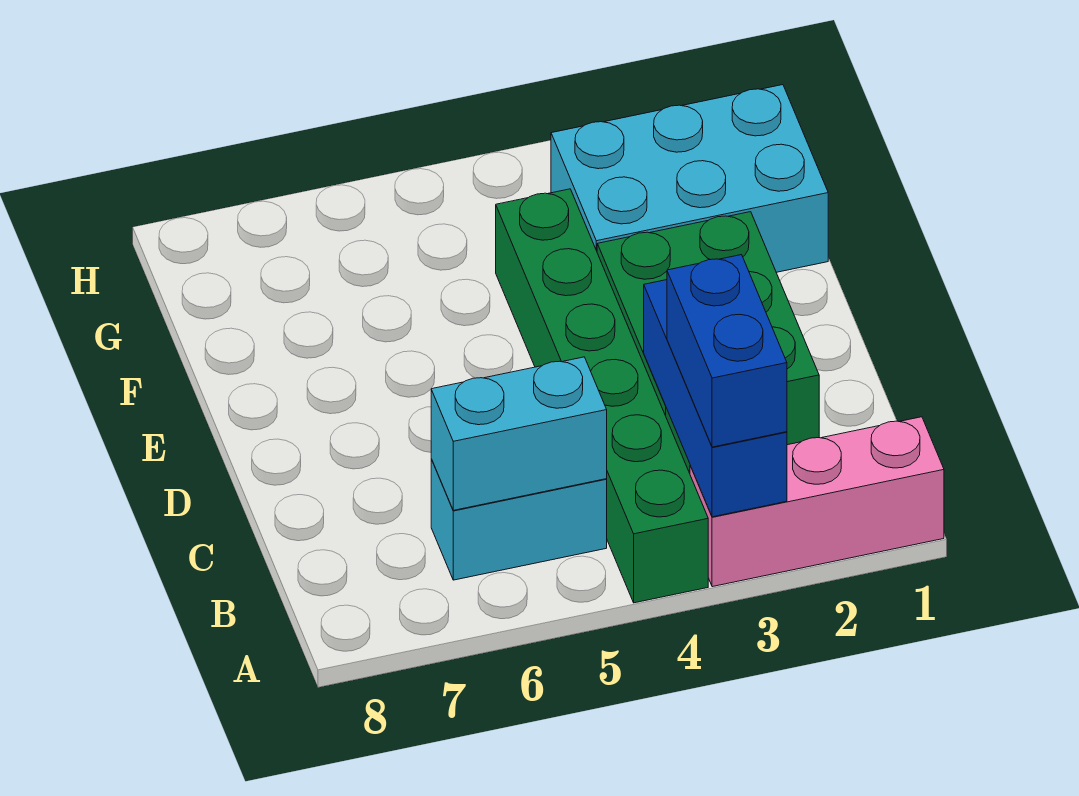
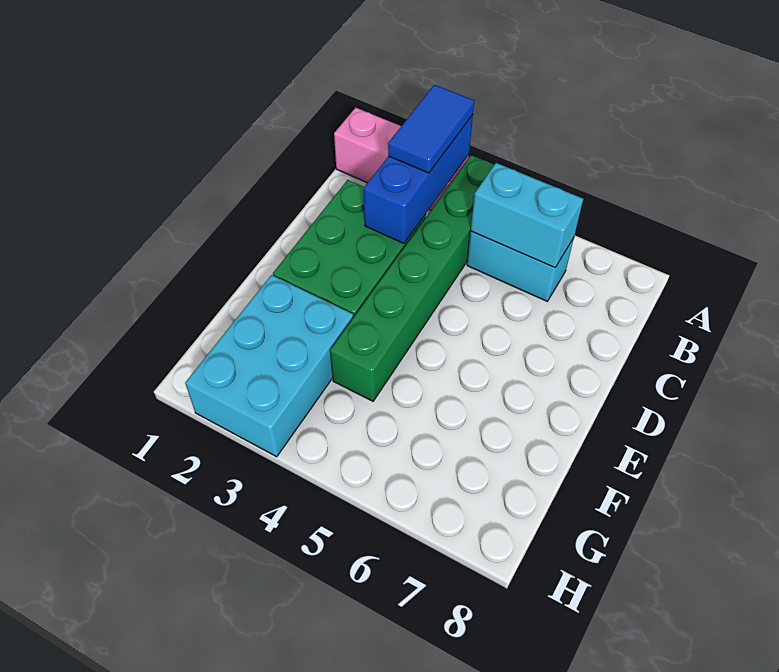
blue 1x2 brick [667,255,787,447] -> blue 1x2 tile [388,85,474,173]
cyan 2x3 brick [551,85,828,272] -> cyan 2x3 brick turned to [185,275,353,457]

